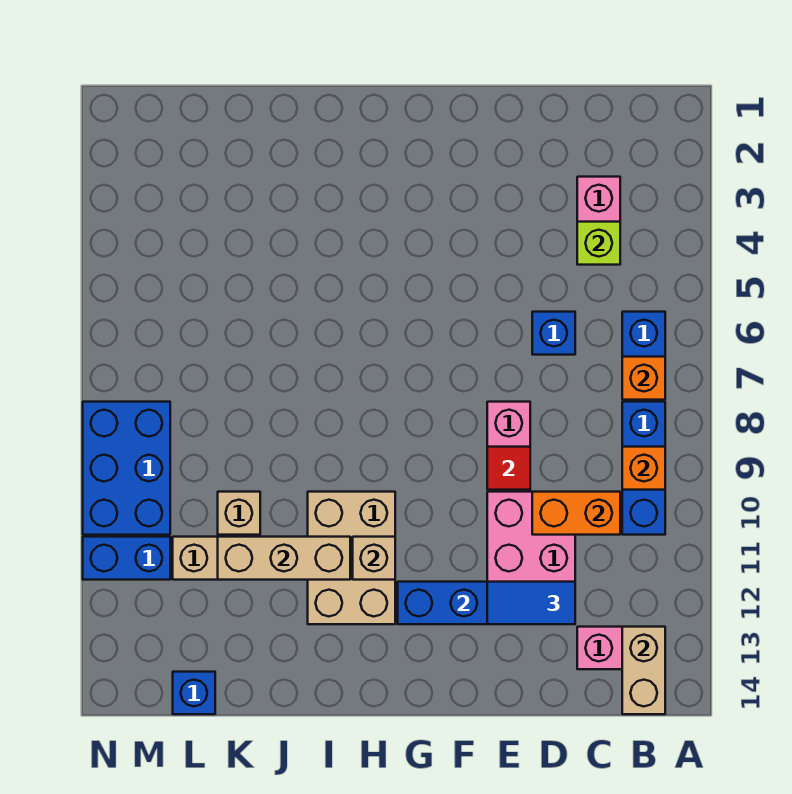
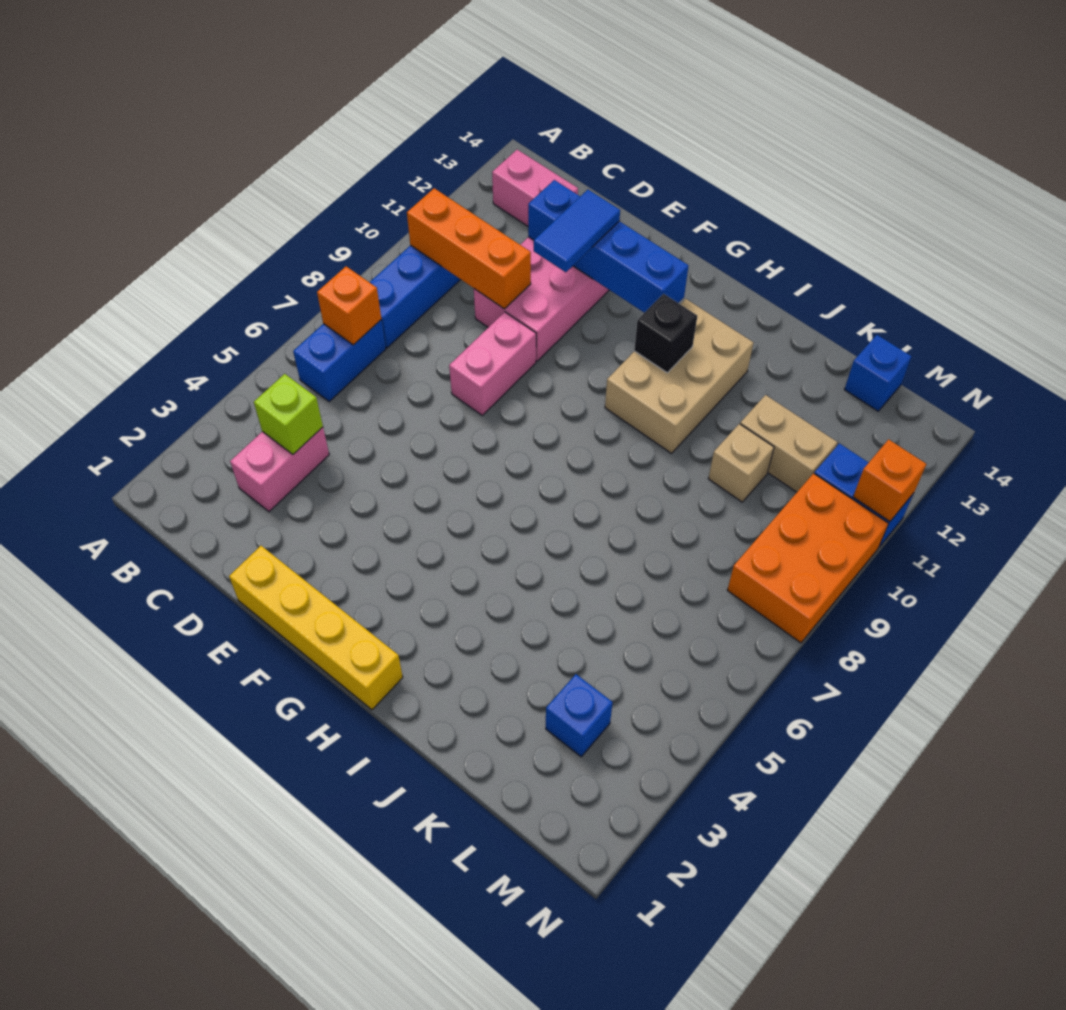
orange 1x1 brick [622,447,665,490] -> orange 1x1 brick moved to [853,439,926,521]
tan 1x2 brick [622,627,665,714] -> none
orange 1x2 brick [532,492,620,535] -> orange 1x3 brick [407,188,531,309]
blue 1x1 brick [532,312,575,355] -> blue 1x1 brick moved to [546,674,613,757]
blue 1x2 tile [487,582,575,624] -> blue 1x2 tile turned to [534,190,620,272]
none -> yellow 1x4 brick [229,546,403,710]
red 1x1 tile [487,447,530,490] -> none
tan 1x1 brick [353,537,395,580] -> black 1x1 brick [634,294,697,373]
tan 1x3 brick [218,537,350,580] -> none
blue 2x3 brick [83,402,170,535] -> orange 2x3 brick [727,473,889,643]

